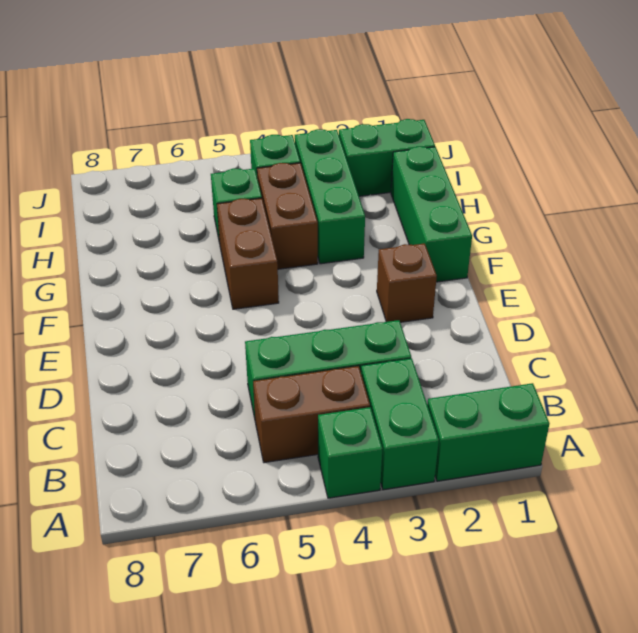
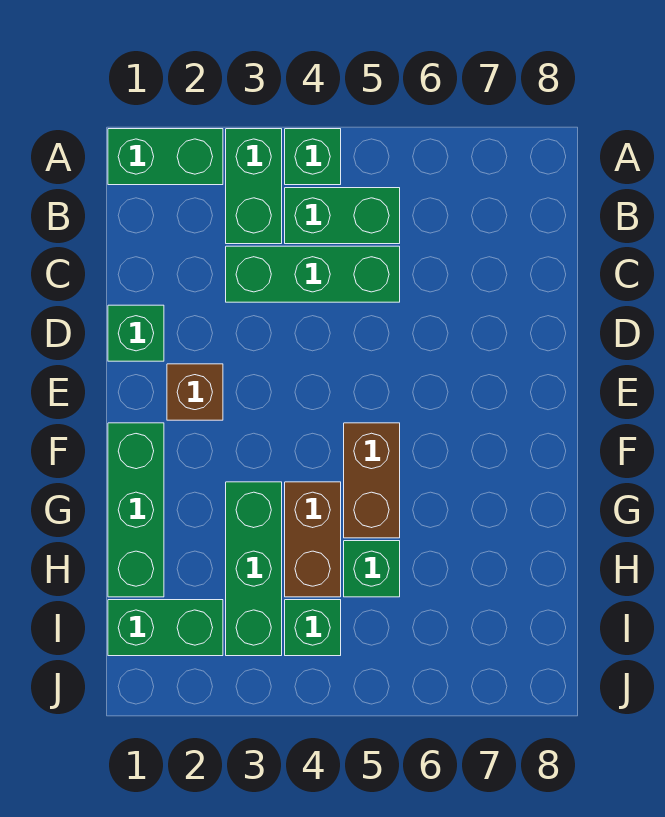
brown 1x2 brick [253,366,370,463] -> green 1x2 brick [285,188,400,244]
none -> green 1x1 brick [108,305,164,361]

